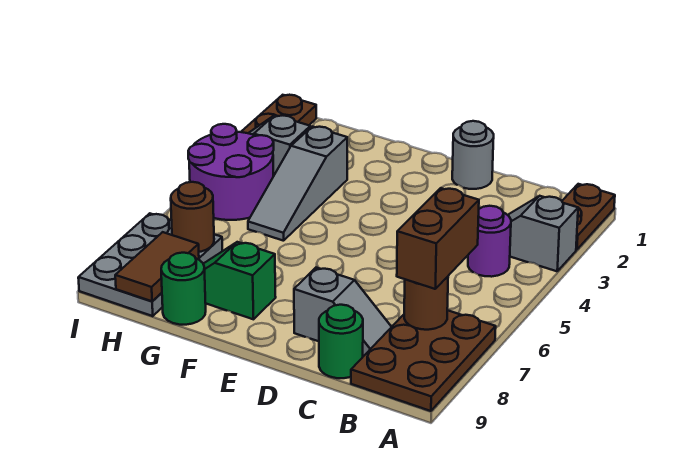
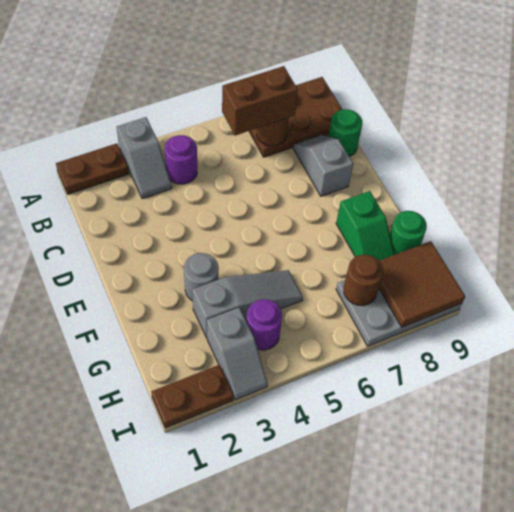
grey 1x1 round brick [452,121,494,189] -> grey 1x1 round brick moved to [184,253,219,301]
purple 2x2 round brick [188,124,274,220] -> purple 1x1 round brick [246,299,282,350]
brown 1x2 tile [115,232,199,301] -> brown 2x2 tile [379,241,465,327]

